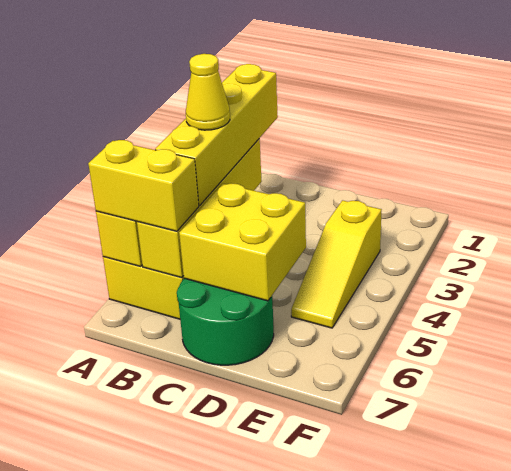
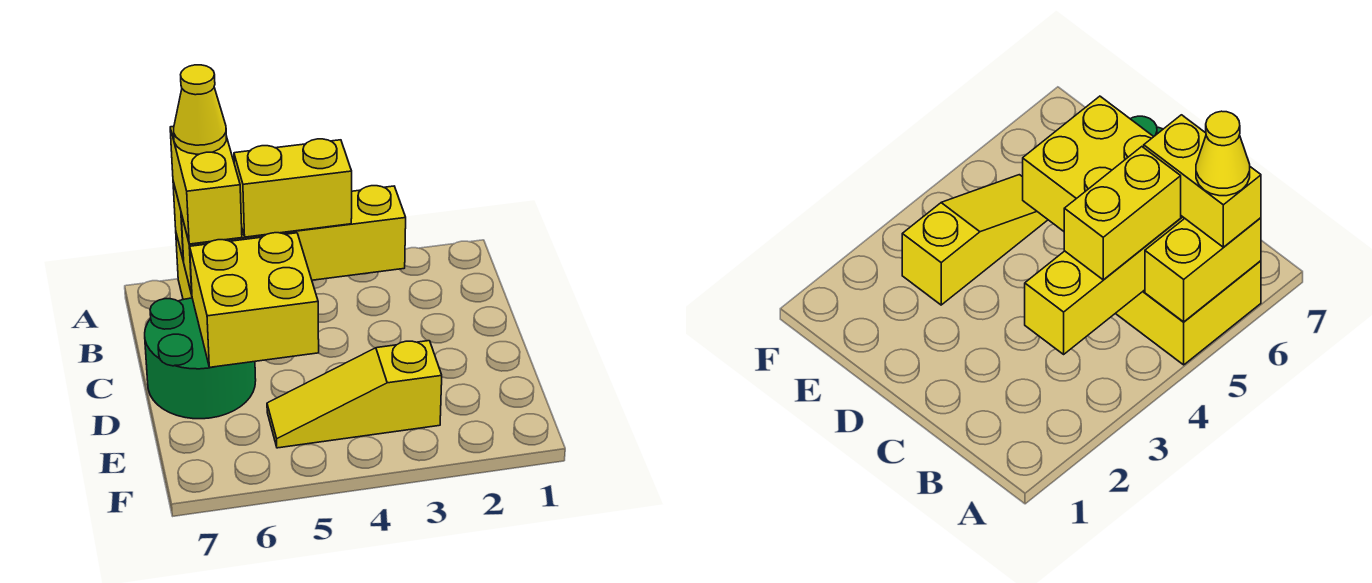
yellow 1x4 brick [155,64,278,206] -> yellow 1x2 brick [234,139,352,237]
yellow 1x1 cone [186,54,230,130] -> yellow 1x1 cone moved to [174,65,226,154]

